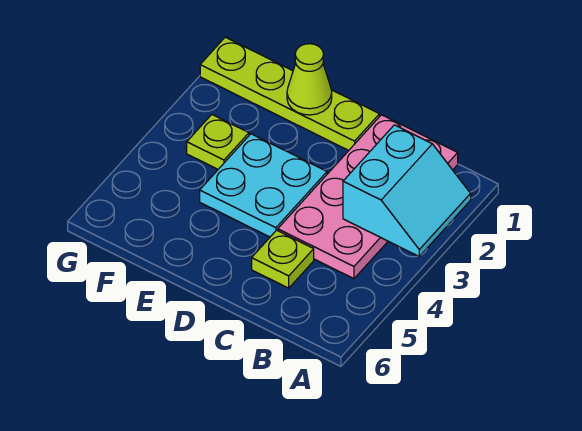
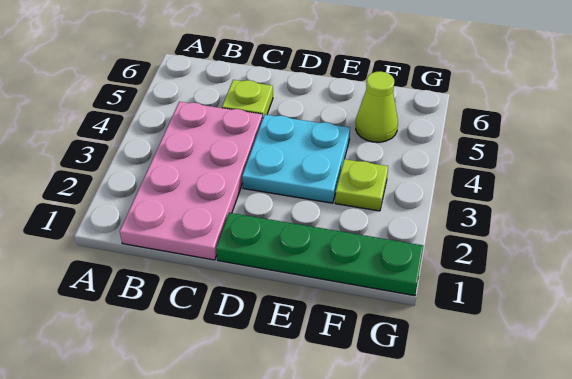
cyan 2x2 slope [343,125,471,256] -> none
lime 1x4 plate [200,37,380,150] -> green 1x4 plate [216,213,423,296]
lime 1x1 cone [287,44,332,115] -> lime 1x1 cone moved to [356,71,398,142]

